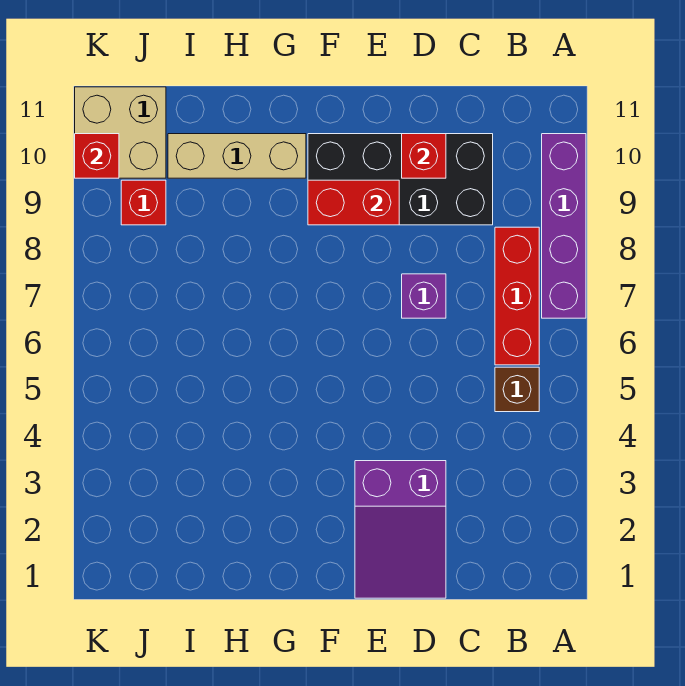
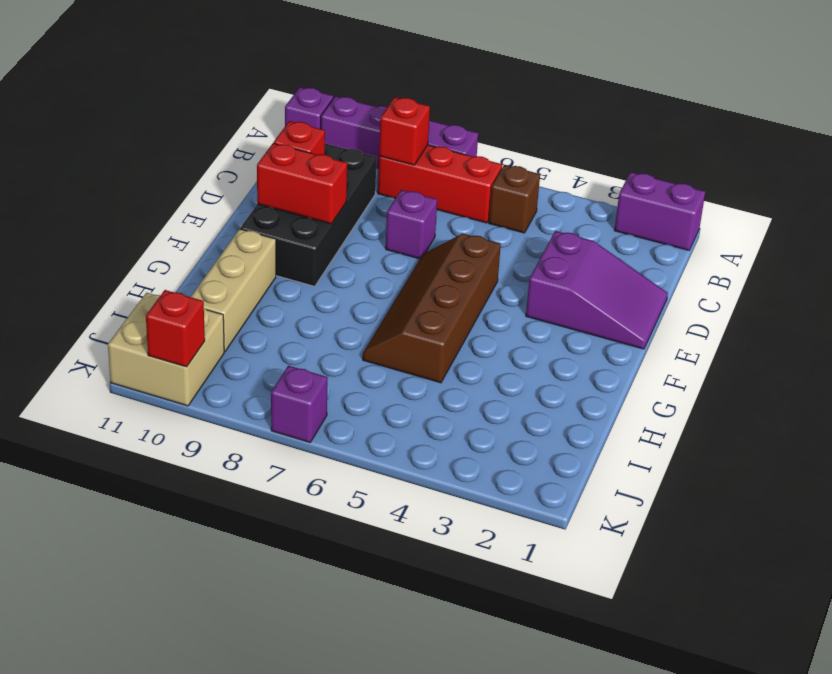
none -> purple 1x2 brick [614,172,705,250]
none -> purple 1x1 brick [285,87,333,129]
none -> brown 2x4 slope [363,234,501,383]
red 1x2 brick [308,180,399,225] -> red 1x2 brick turned to [257,143,347,224]
red 1x1 brick [121,180,166,225] -> red 1x1 brick moved to [379,97,430,165]
none -> purple 1x1 brick [271,366,328,442]

